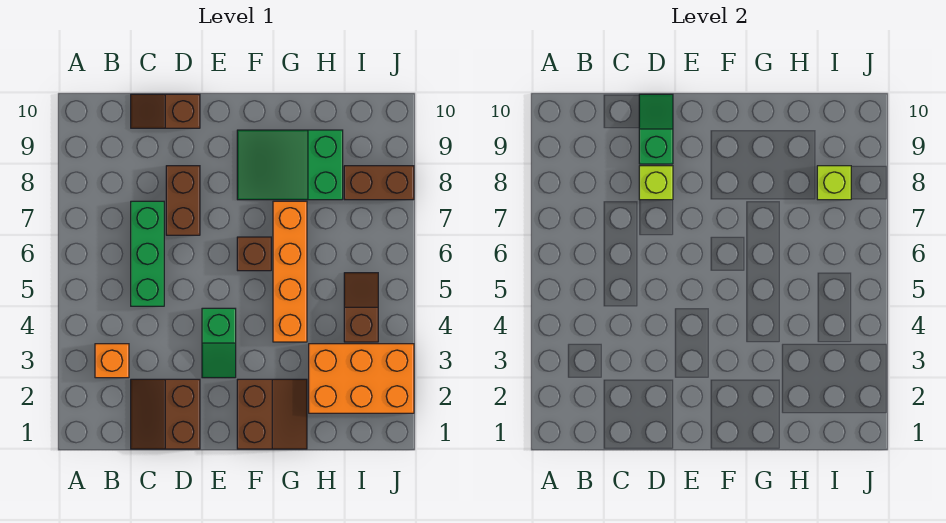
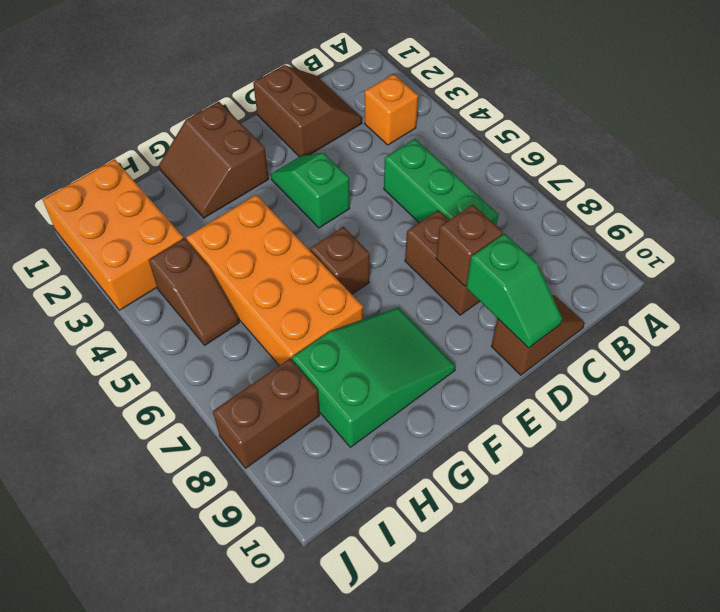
lime 1x1 brick [639,166,673,200] -> brown 1x1 brick [436,205,503,286]
orange 1x4 brick [273,201,307,342] -> orange 2x4 brick [186,195,363,365]
orange 2x3 brick [309,344,414,413] -> orange 2x3 brick turned to [42,159,184,310]
lime 1x1 brick [817,166,851,200] -> none

